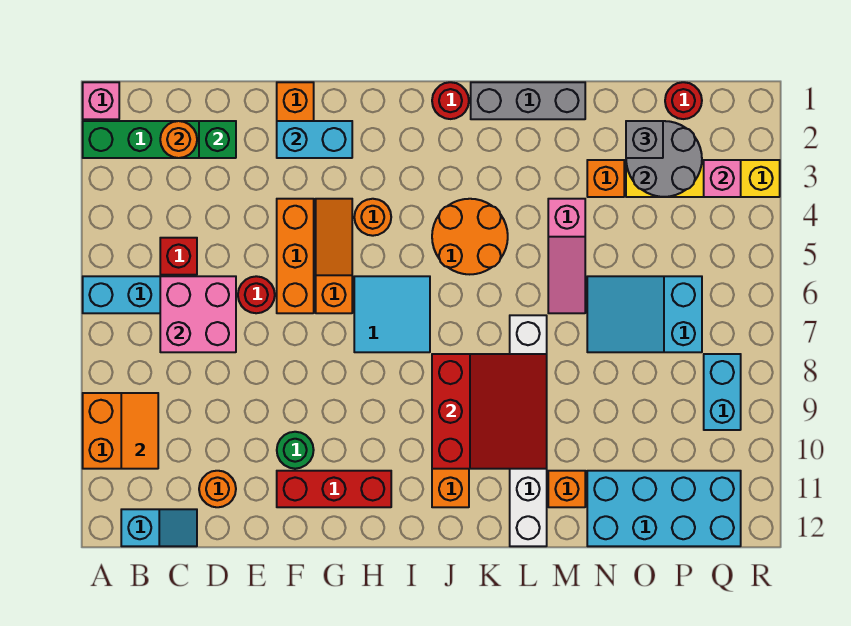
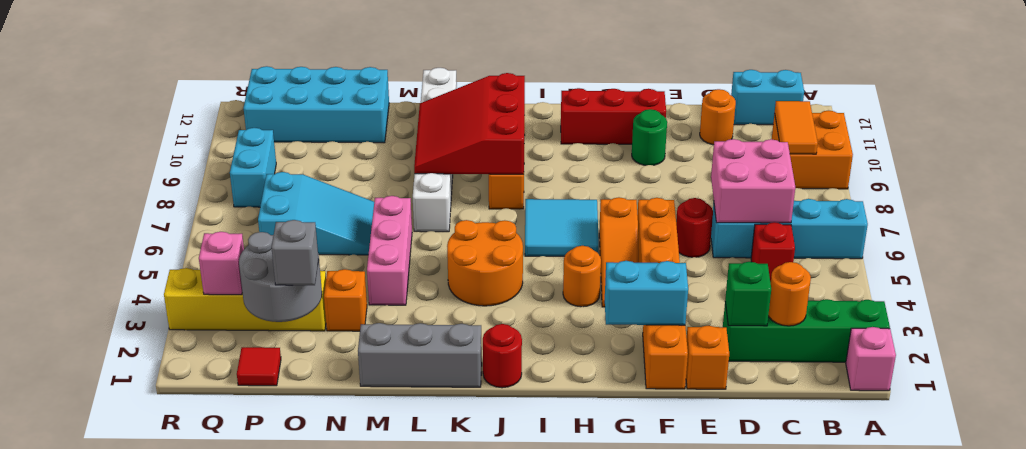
cyan 1x2 slope [121,509,197,546] -> cyan 1x2 brick [731,70,804,125]
pink 1x3 slope [548,199,585,313] -> pink 1x3 brick [367,196,412,305]
orange 1x1 brick [548,471,585,507] -> orange 1x1 brick moved to [686,326,729,389]
red 1x1 round brick [665,82,702,119] -> red 1x1 tile [237,347,281,386]

